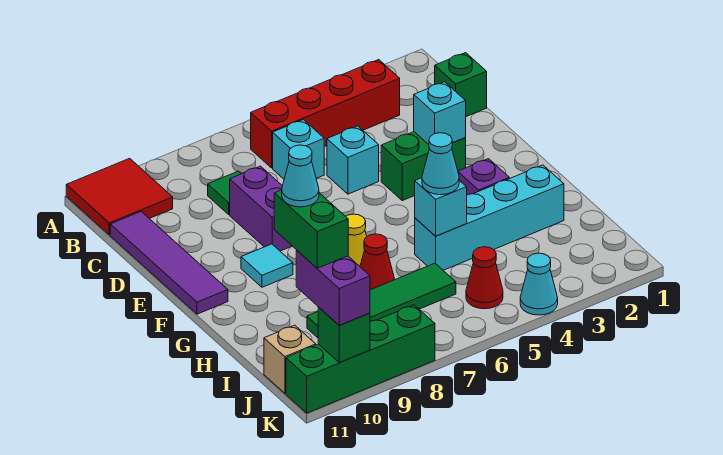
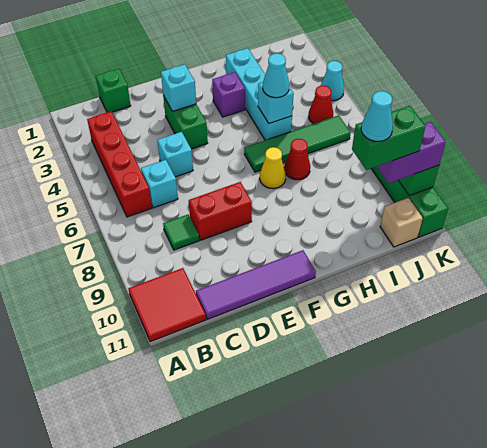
purple 1x2 brick [230,166,292,251] -> red 1x2 brick [189,182,252,240]
cyan 1x1 tile [241,244,293,287] -> none
green 1x4 tile [307,263,456,338] -> green 1x4 tile turned to [244,115,351,172]

